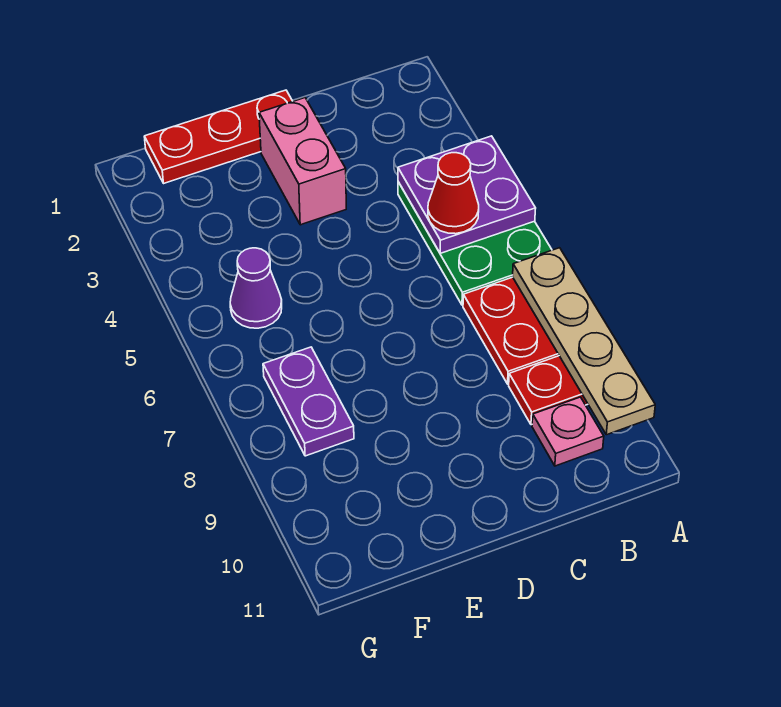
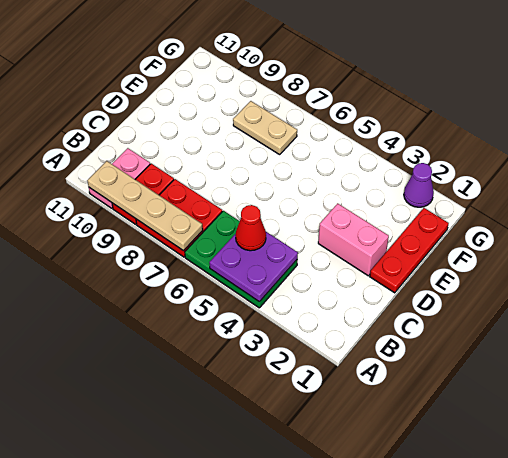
pink 1x1 plate [532,397,604,466] -> pink 1x2 plate [89,148,150,208]
purple 1x1 cone [230,248,282,328] -> purple 1x1 cone moved to [404,163,434,207]
purple 1x2 plate [263,347,354,456] -> tan 1x2 plate [233,101,297,155]

